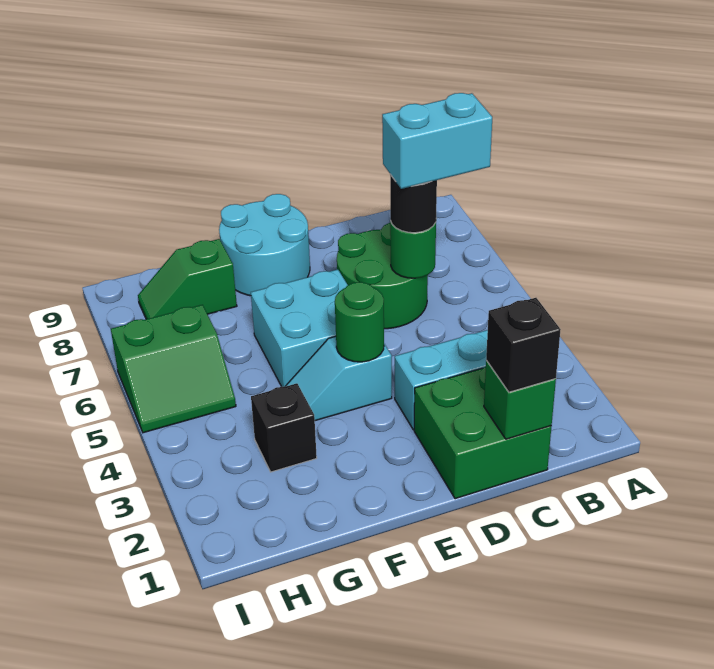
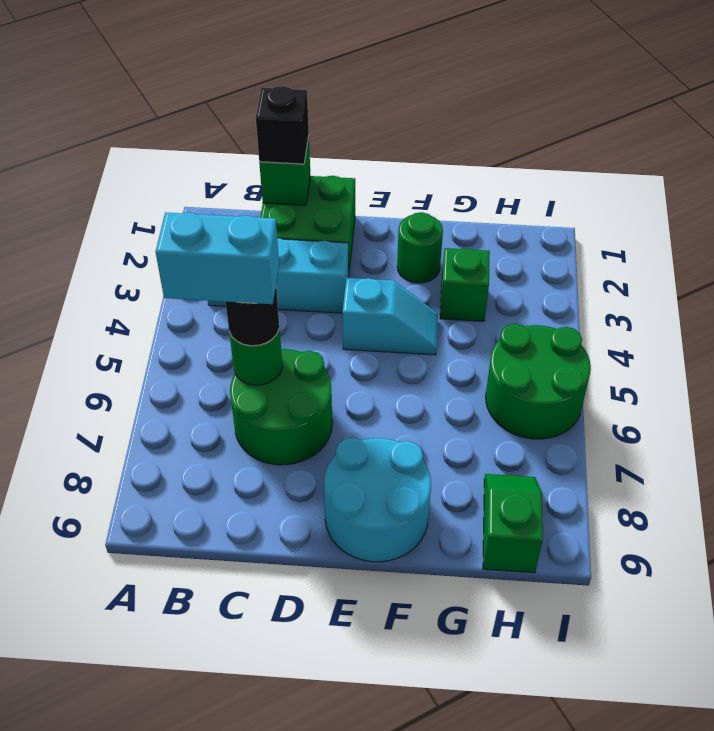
green 1x1 round brick [335,282,384,362] -> green 1x1 round brick moved to [397,212,443,283]
cyan 2x2 brick [251,269,348,387] -> none
black 1x1 brick [251,383,317,472] -> green 1x1 brick [440,248,490,321]
green 1x2 slope [138,239,237,319] -> green 1x2 slope turned to [483,474,543,573]
green 2x2 slope [111,305,236,433] -> green 2x2 round brick [486,324,591,439]

